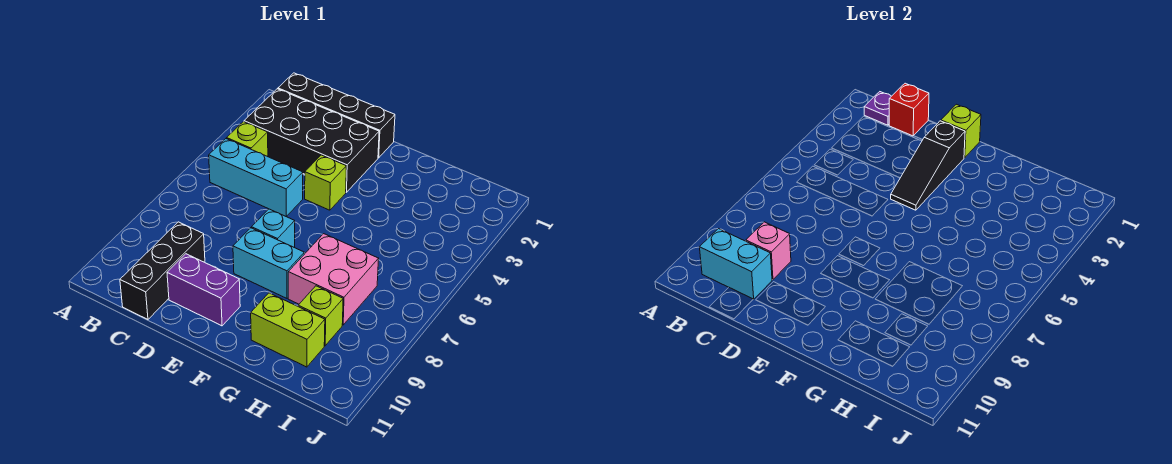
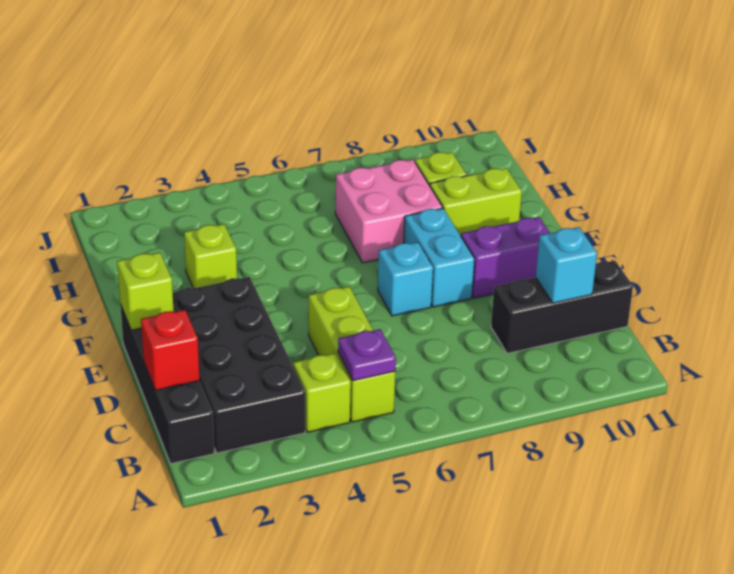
purple 1x1 plate [864,92,891,125] -> purple 1x1 plate moved to [338,329,396,381]
cyan 1x3 brick [209,139,303,217] -> lime 1x3 brick [308,287,395,422]
cyan 1x2 brick [700,229,772,299] -> cyan 1x1 brick [536,227,597,303]
pink 1x1 brick [746,222,791,280] -> none
purple 1x2 brick [167,254,240,326] -> purple 1x2 brick turned to [461,217,550,298]
black 1x3 slope [891,121,965,210] -> none
lime 1x1 brick [305,155,346,210] -> lime 1x1 brick moved to [184,224,237,288]
lime 1x2 brick [251,293,325,367] -> lime 1x2 brick turned to [430,168,522,236]

